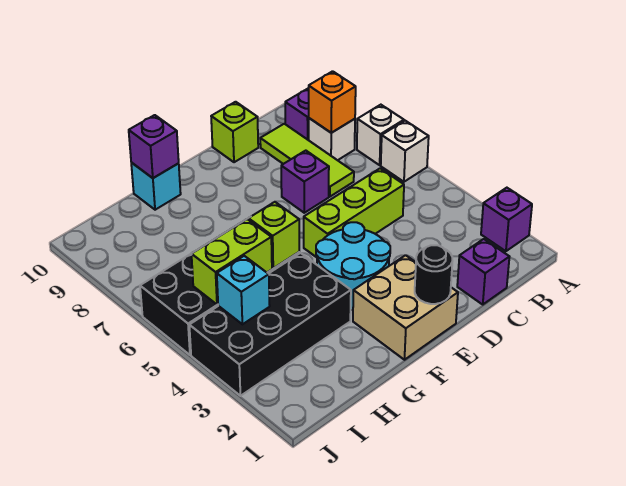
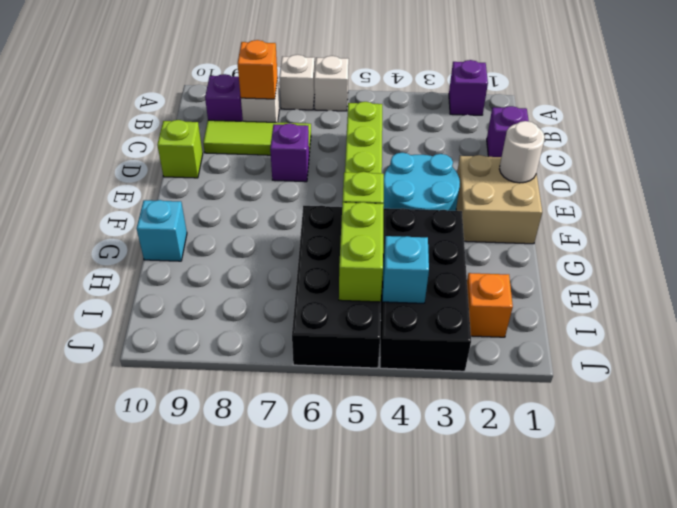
black 1x1 round brick [415,245,452,304] -> white 1x1 round brick [500,121,545,183]
purple 1x1 brick [129,115,179,178] -> none
none -> orange 1x1 brick [467,273,513,337]

